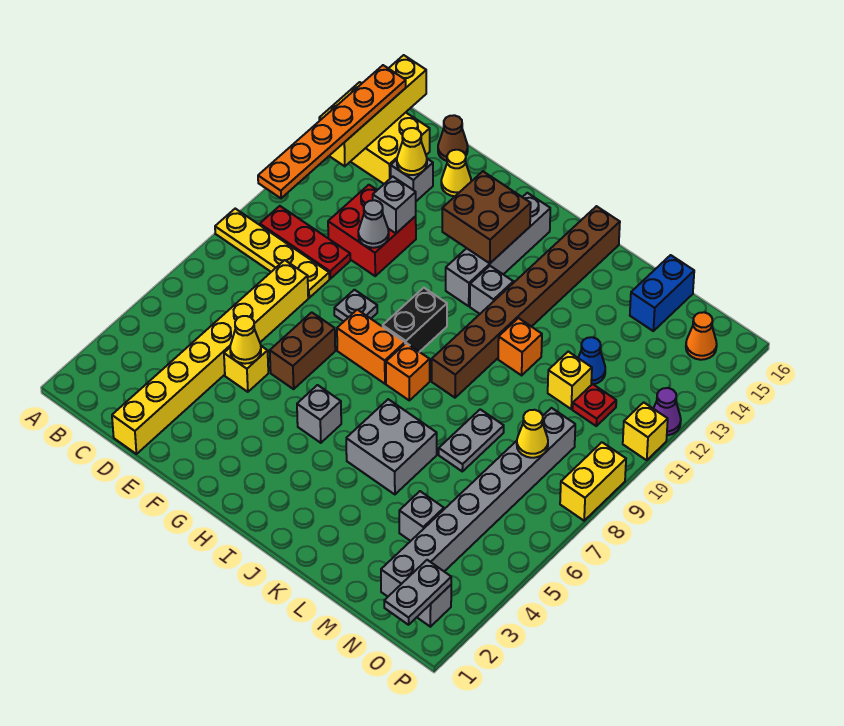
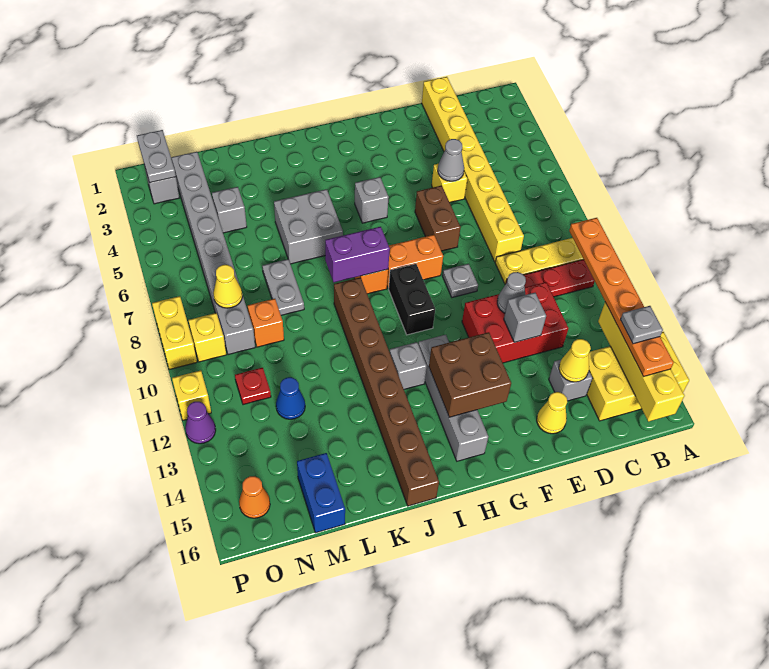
none -> grey 1x1 plate [620,306,663,344]
red 2x2 brick [328,185,416,276] -> red 2x3 brick [462,282,568,363]
brown 1x1 cone [438,115,468,161] -> none
yellow 1x1 cone [230,316,261,364] -> grey 1x1 cone [438,139,464,181]
none -> purple 1x2 brick [325,227,390,282]
orange 1x1 brick [498,318,542,375] -> orange 1x1 brick moved to [248,299,284,347]
yellow 1x1 brick [548,352,592,409] -> yellow 1x1 brick moved to [189,313,226,362]

